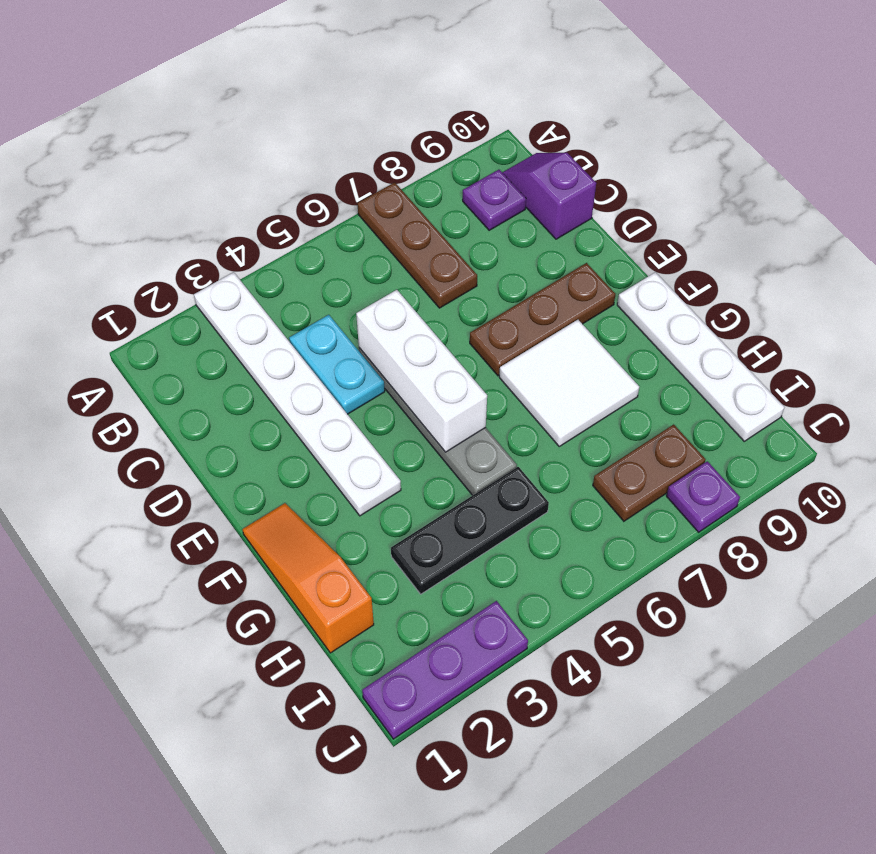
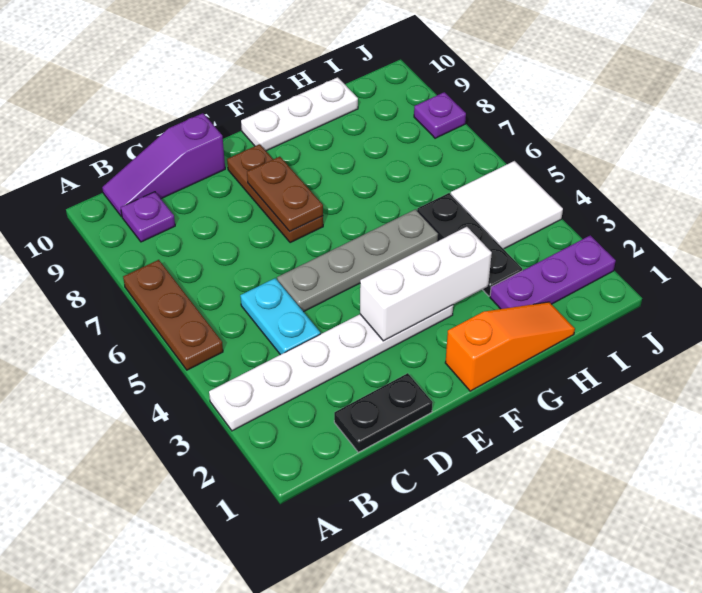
brown 1x3 plate [357,182,477,308] -> brown 1x3 plate turned to [123,260,223,370]
purple 1x2 slope [502,153,596,239] -> purple 1x3 slope [102,113,225,217]
none -> black 1x2 plate [334,373,433,452]
cyan 1x2 plate [289,315,385,414] -> cyan 1x2 plate turned to [240,278,320,355]
white 1x3 brick [356,290,487,452] -> white 1x3 brick moved to [360,227,492,341]
orange 1x3 slope [243,503,374,653] -> orange 1x3 slope turned to [445,302,575,391]
white 2x2 tile [499,320,639,446] -> white 2x2 tile moved to [451,161,563,249]
white 1x4 plate [617,272,785,441] -> white 1x3 plate [241,77,358,151]
brown 1x2 plate [593,424,706,521] -> brown 1x2 plate moved to [247,157,323,231]
purple 1x3 plate [362,601,528,739] -> purple 1x3 plate turned to [490,235,616,309]

